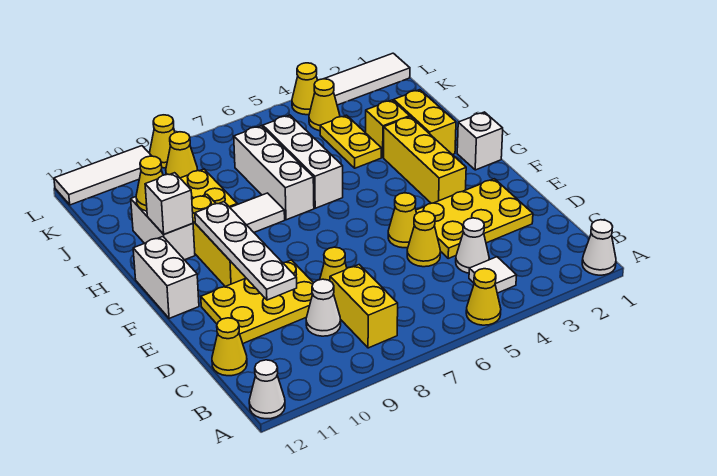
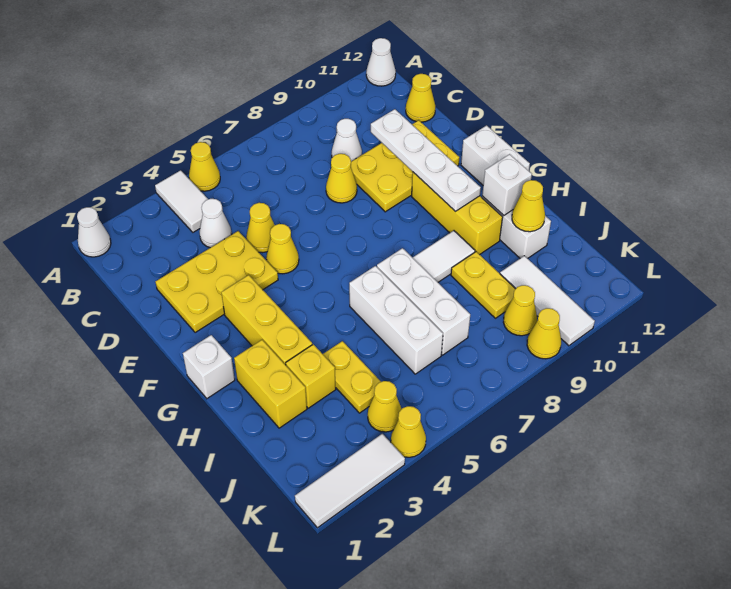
white 1x1 tile [469,257,516,293] -> white 1x2 tile [155,170,208,232]
yellow 1x2 brick [330,265,398,348] -> none
white 1x3 tile [54,146,151,205] -> white 1x3 tile turned to [500,256,595,346]

